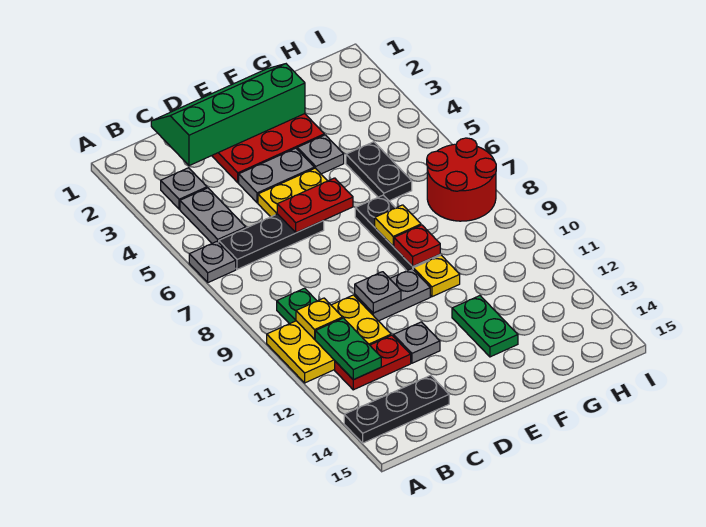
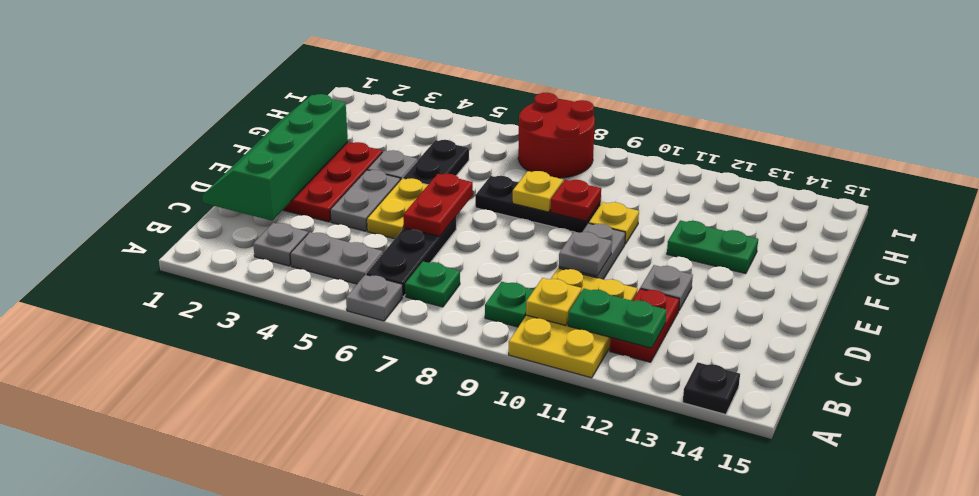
black 1x3 plate [344,375,449,443] -> black 1x1 plate [683,362,740,414]
none -> green 1x1 plate [405,261,460,307]
black 1x2 plate [346,142,412,201] -> black 1x2 plate turned to [403,140,469,185]

